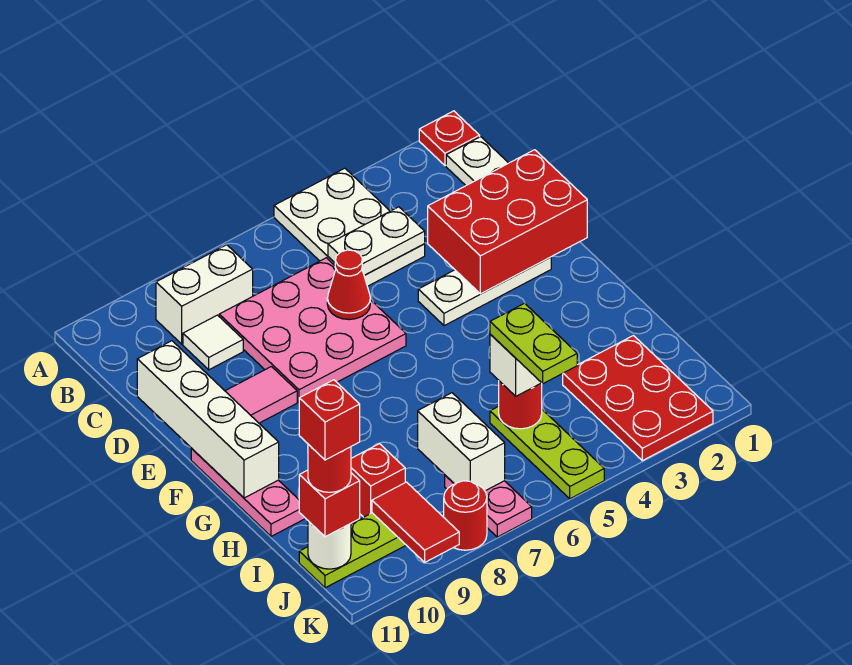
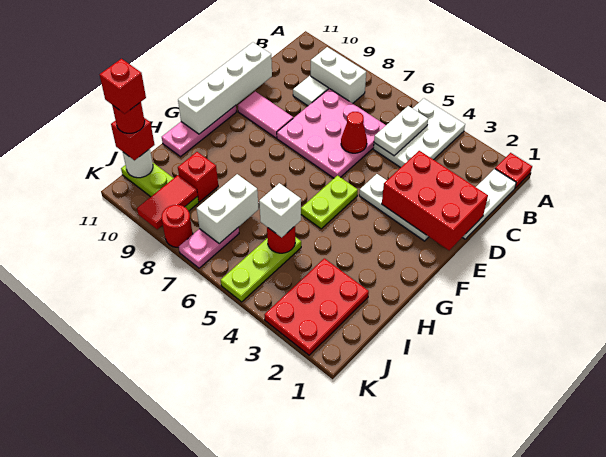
white 1x2 plate [328,207,425,275] -> white 1x2 plate turned to [374,106,428,156]
lime 1x2 plate [490,303,577,384] -> lime 1x2 plate moved to [301,175,358,229]

